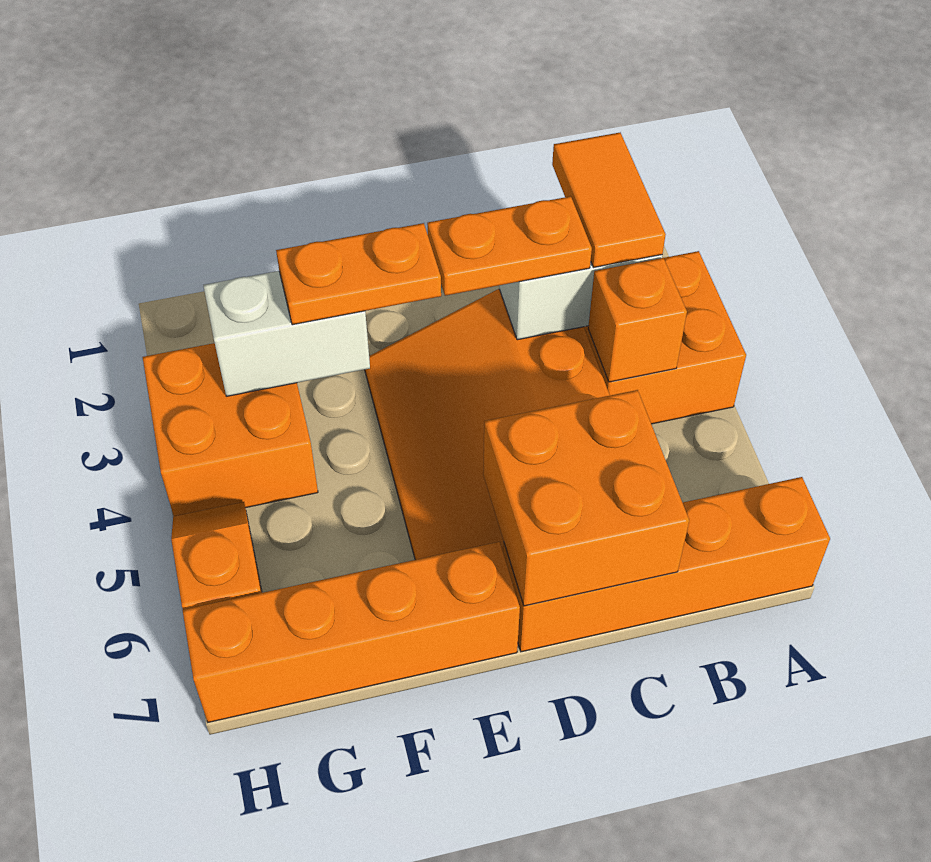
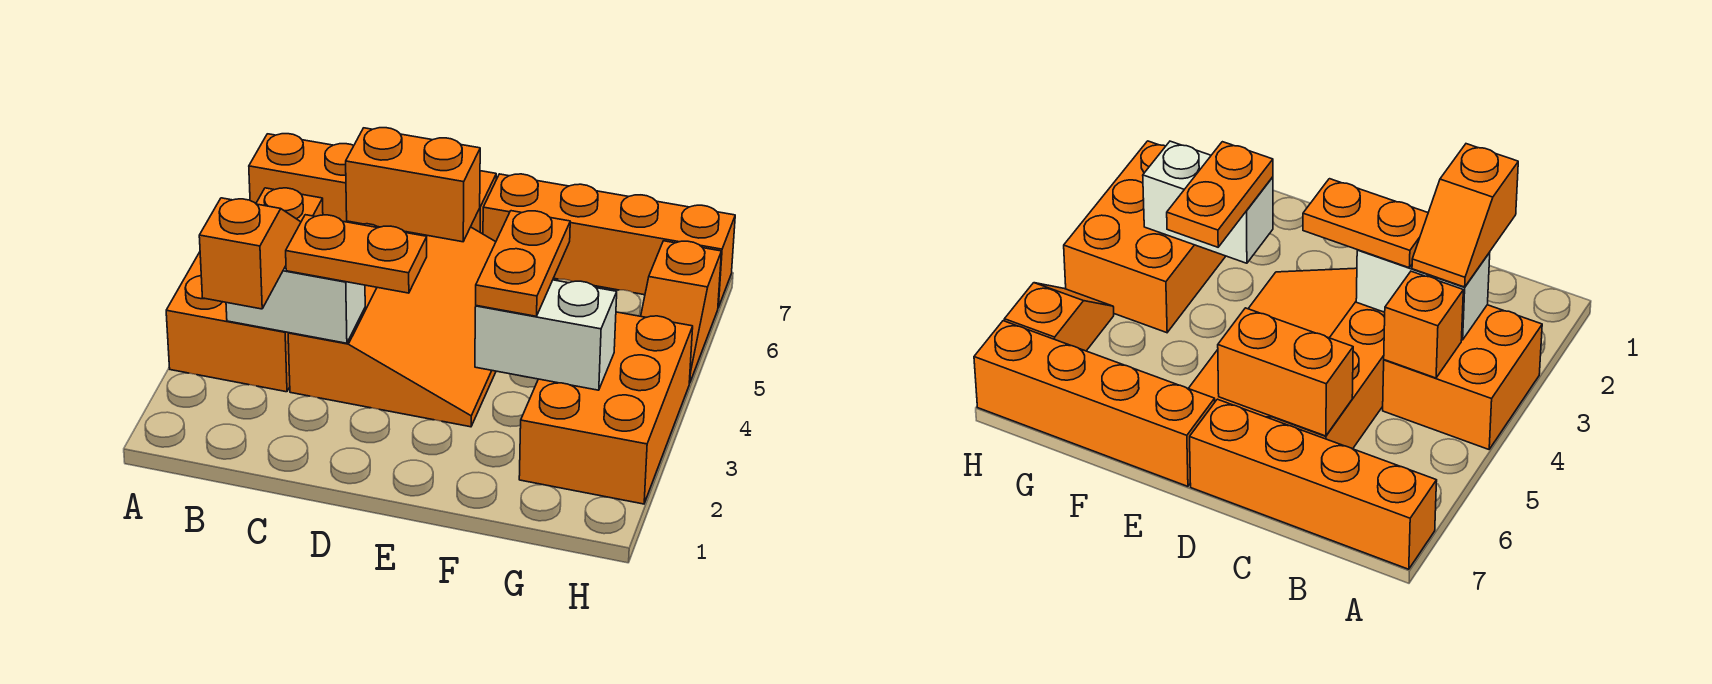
orange 1x2 tile [552,133,666,268] -> orange 1x2 slope [199,198,301,309]
orange 2x2 brick [483,390,689,606] -> orange 1x2 brick [346,128,480,242]
orange 1x2 plate [276,223,441,325] -> orange 1x2 plate turned to [476,211,570,316]
orange 2x2 brick [143,343,318,516] -> orange 2x3 brick [519,312,693,504]

